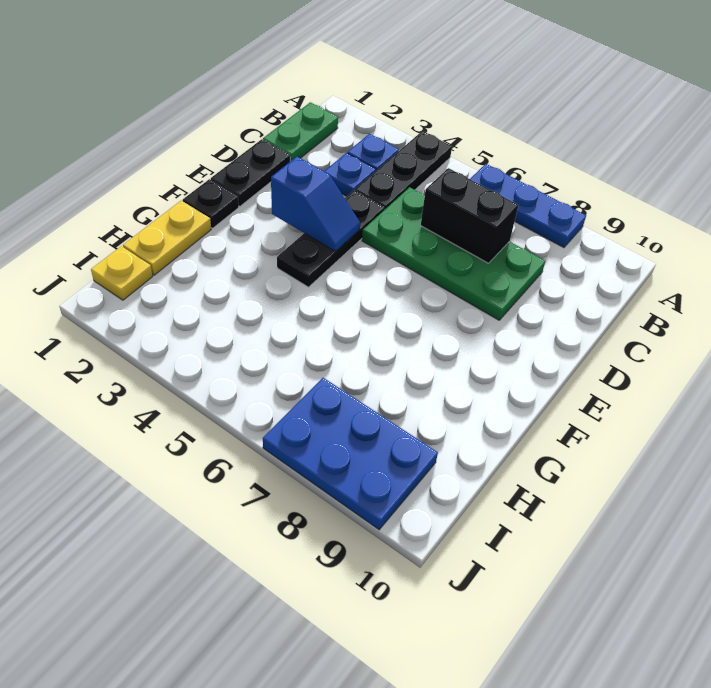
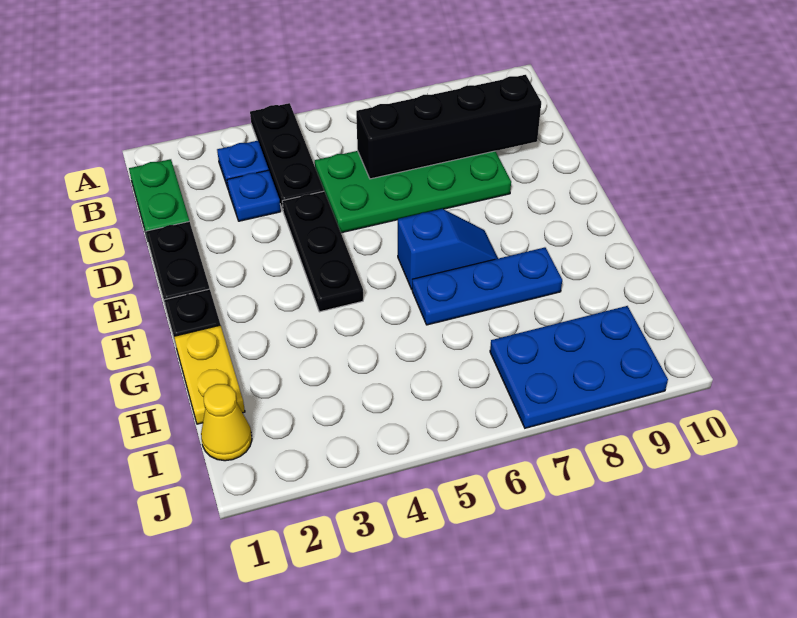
blue 1x3 plate [470,164,586,248] -> blue 1x3 plate moved to [412,247,562,325]
black 1x2 brick [421,168,518,263] -> black 1x4 brick [356,75,541,179]
blue 1x2 slope [271,157,360,251] -> blue 1x2 slope moved to [398,209,498,289]
yellow 1x1 plate [91,246,153,300] -> yellow 1x1 cone [201,384,252,461]

